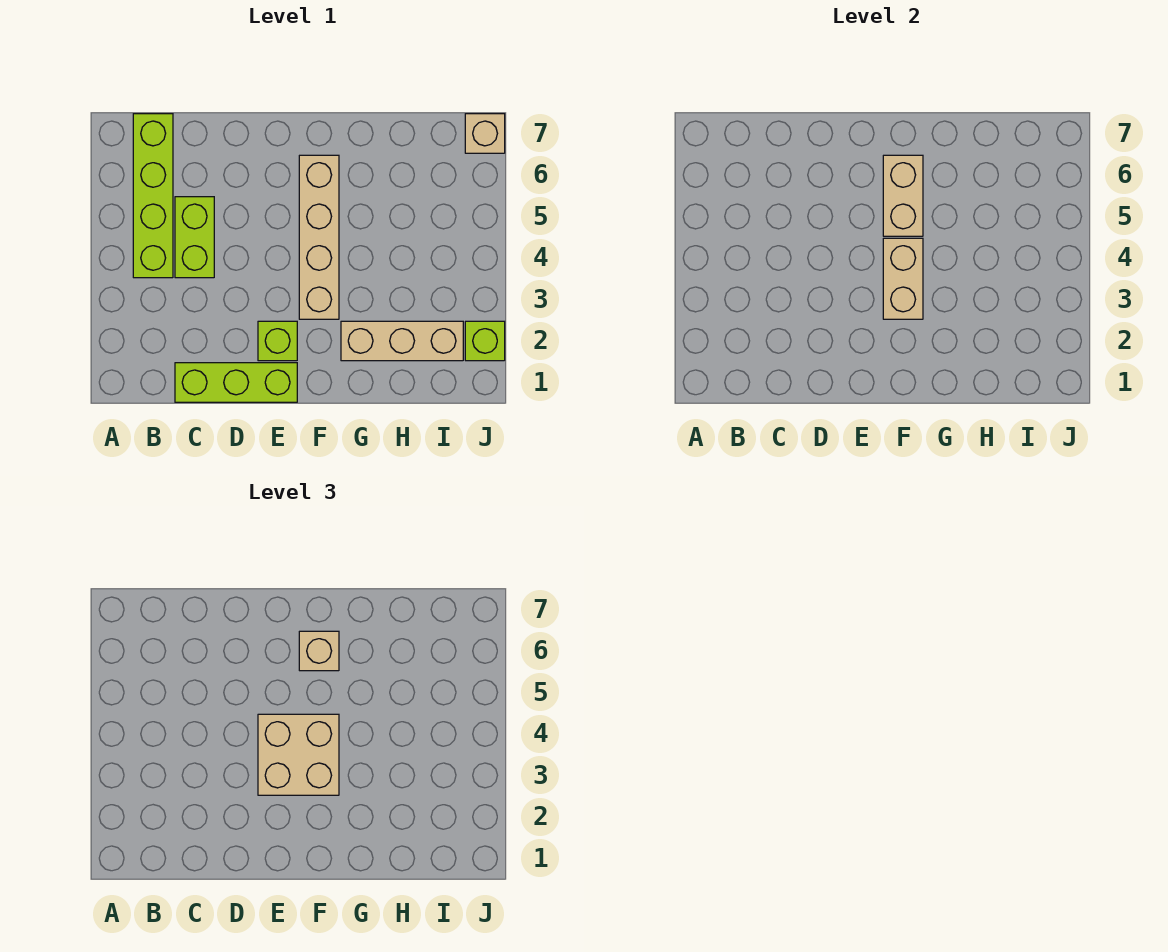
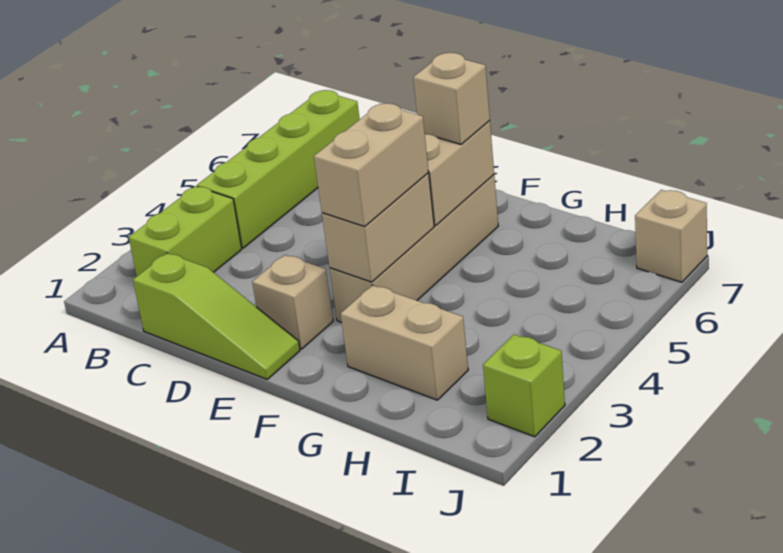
lime 1x3 brick [175,363,297,402] -> lime 1x3 slope [133,253,300,379]
lime 1x2 brick [175,197,214,278] -> lime 1x2 brick moved to [129,186,242,276]
lime 1x1 brick [258,321,297,361] -> tan 1x1 brick [252,255,333,349]
tan 2x2 brick [258,714,339,795] -> tan 1x2 brick [314,103,429,227]
tan 1x3 brick [341,321,463,361] -> tan 1x2 brick [341,285,468,400]

